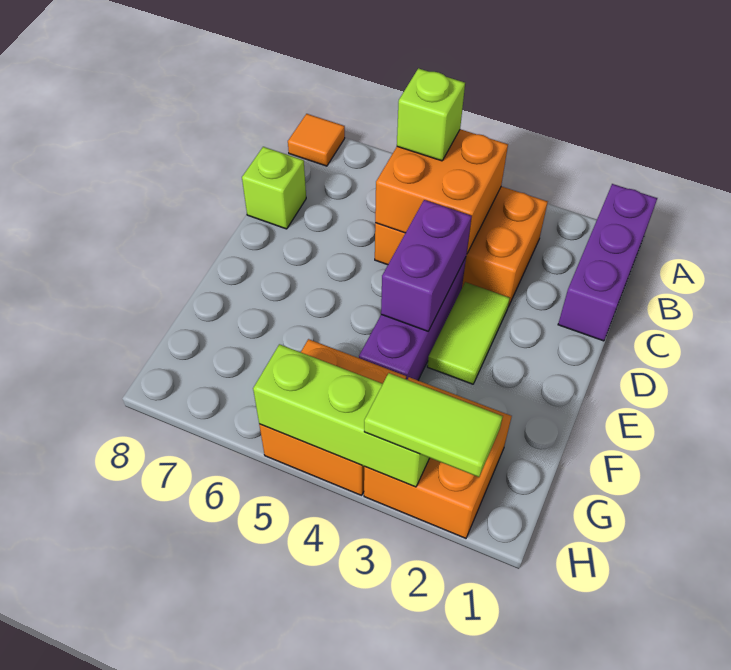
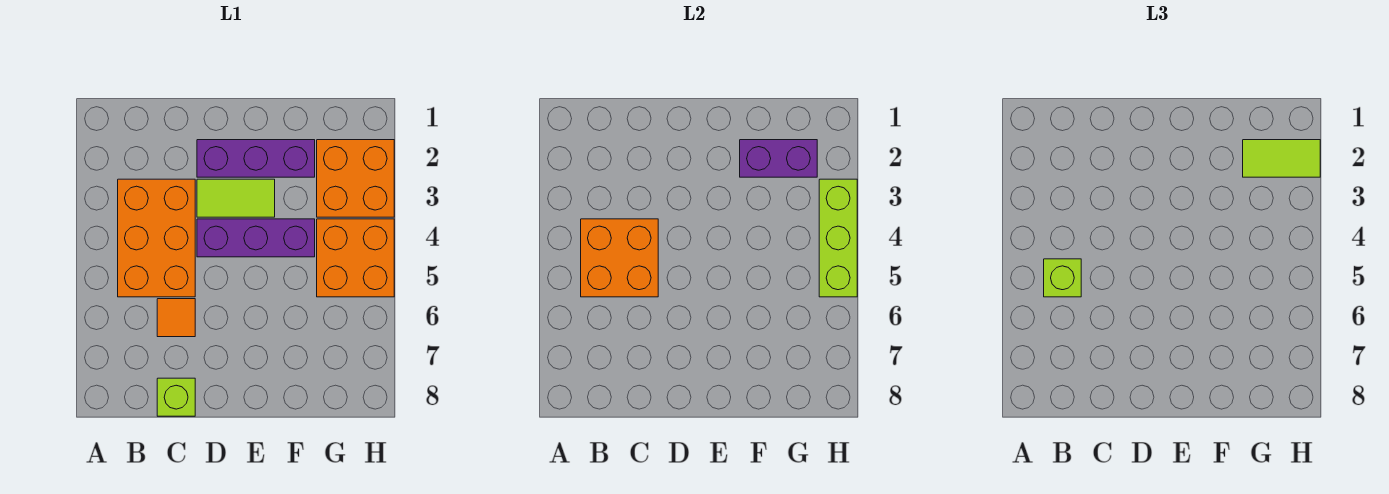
purple 1x3 brick [558,184,657,341] -> purple 1x3 brick moved to [197,140,315,177]
orange 1x1 tile [288,114,345,166] -> orange 1x1 tile moved to [157,299,195,337]
purple 1x2 brick [381,200,472,331] -> purple 1x2 brick moved to [740,140,817,177]
lime 1x2 tile [364,373,503,477] -> lime 1x2 tile turned to [1243,140,1320,177]

